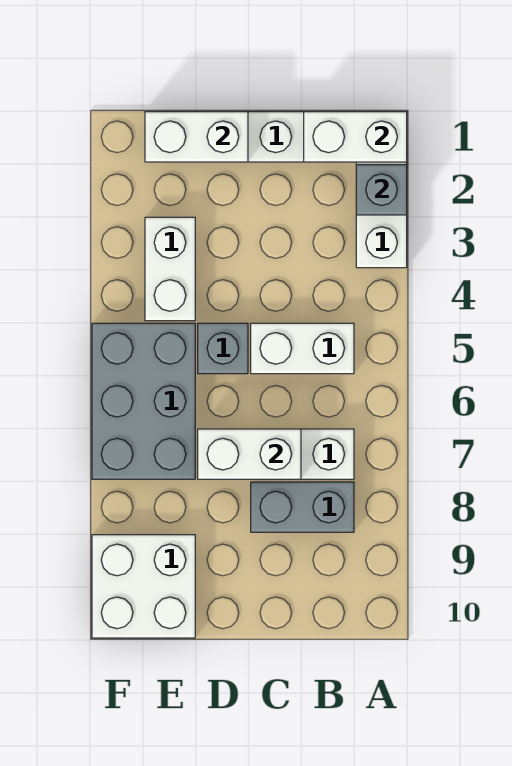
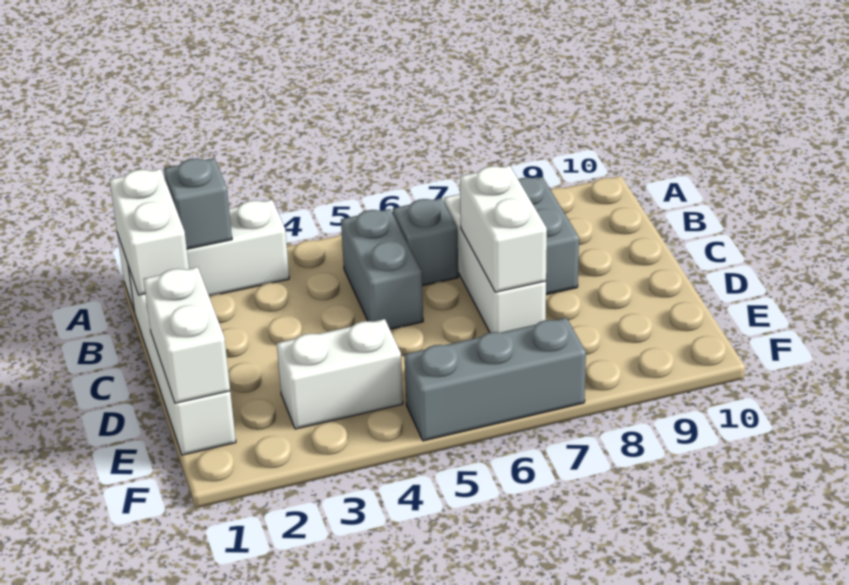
white 1x2 brick [251,323,354,374] -> grey 1x2 brick [341,209,423,329]
grey 1x1 brick [198,323,248,374] -> grey 1x1 brick moved to [393,198,458,286]
grey 2x3 brick [92,323,195,479] -> grey 1x3 brick [404,318,586,441]
white 2x2 brick [92,535,195,638] -> none

